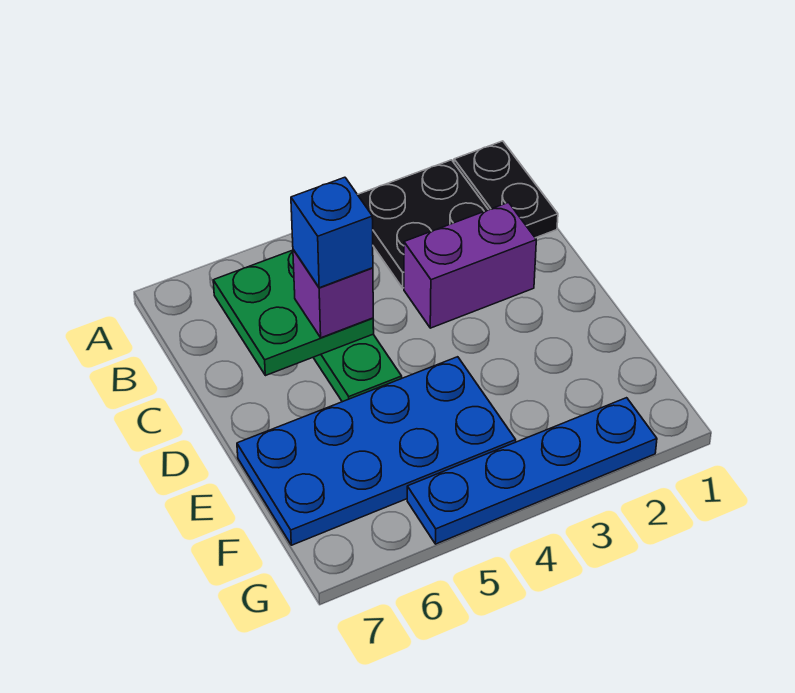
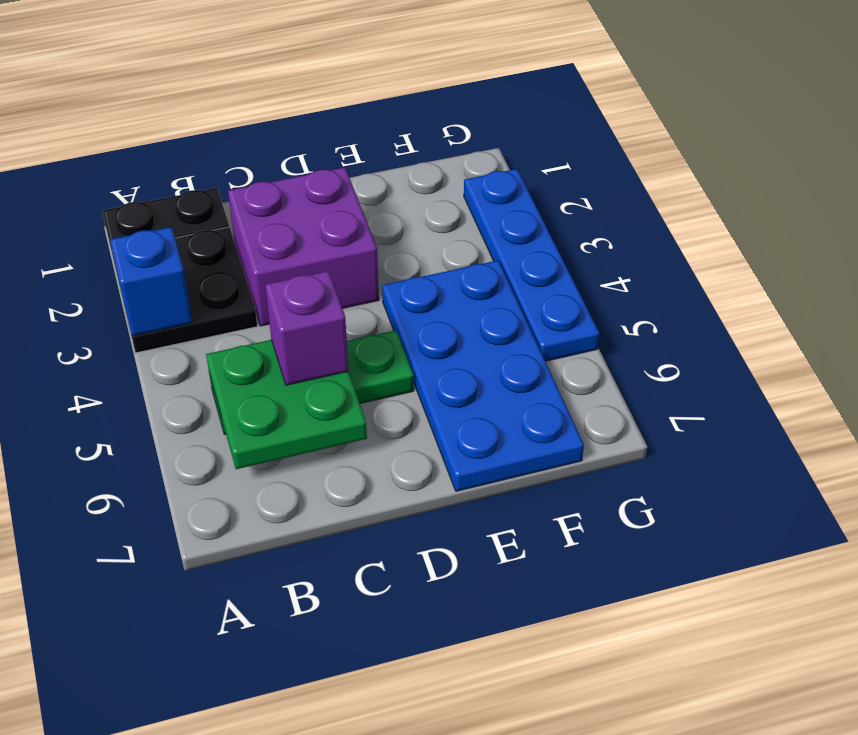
purple 1x2 brick [404,203,536,328] -> purple 2x2 brick [228,167,379,326]
blue 1x1 brick [291,177,373,288] -> blue 1x1 brick moved to [110,227,192,336]

